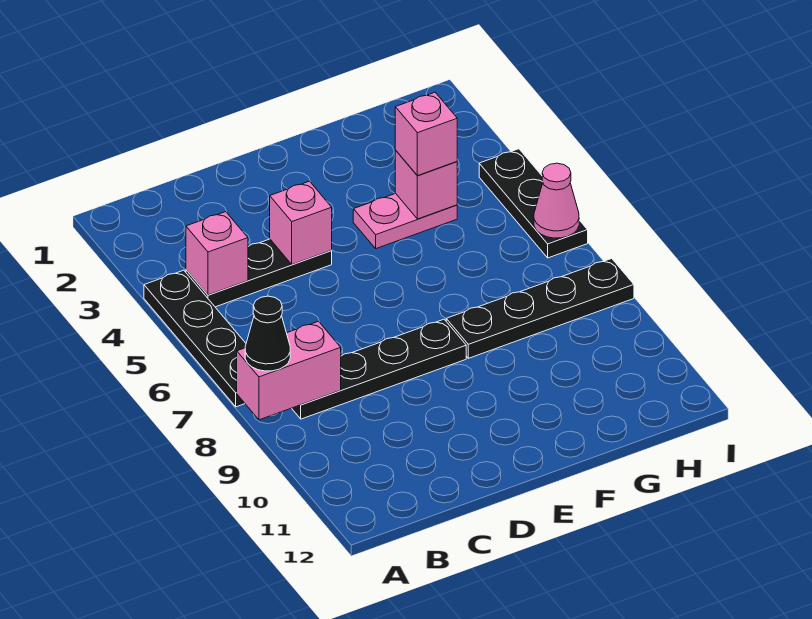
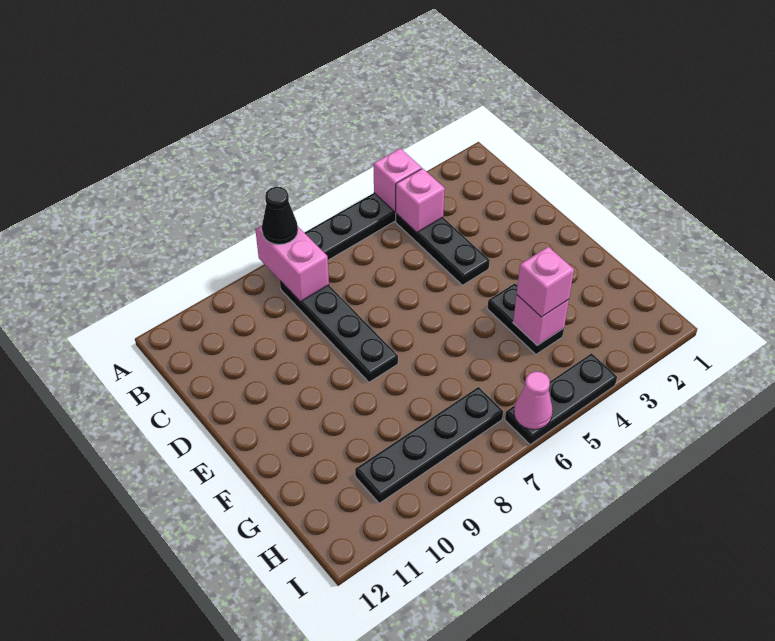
pink 1x1 brick [270,181,332,264] -> pink 1x1 brick moved to [374,148,422,212]
pink 1x2 plate [353,193,457,249] -> black 1x2 plate [488,283,564,354]
black 1x4 plate [446,259,634,358] -> black 1x4 plate turned to [355,387,503,503]

